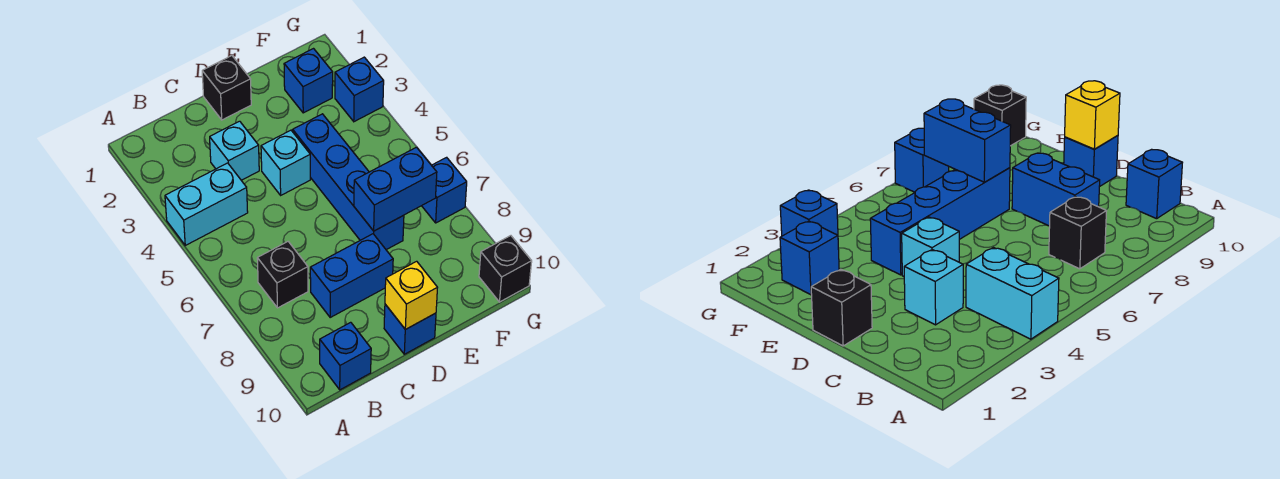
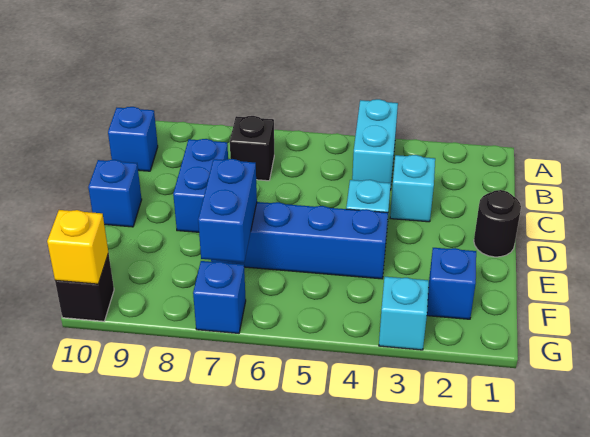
black 1x1 brick [202,56,251,120] -> black 1x1 round brick [474,190,521,257]
yellow 1x1 brick [385,261,438,330] -> yellow 1x1 brick moved to [47,210,108,284]
blue 1x1 brick [335,57,384,122] -> cyan 1x1 brick [379,277,429,350]

